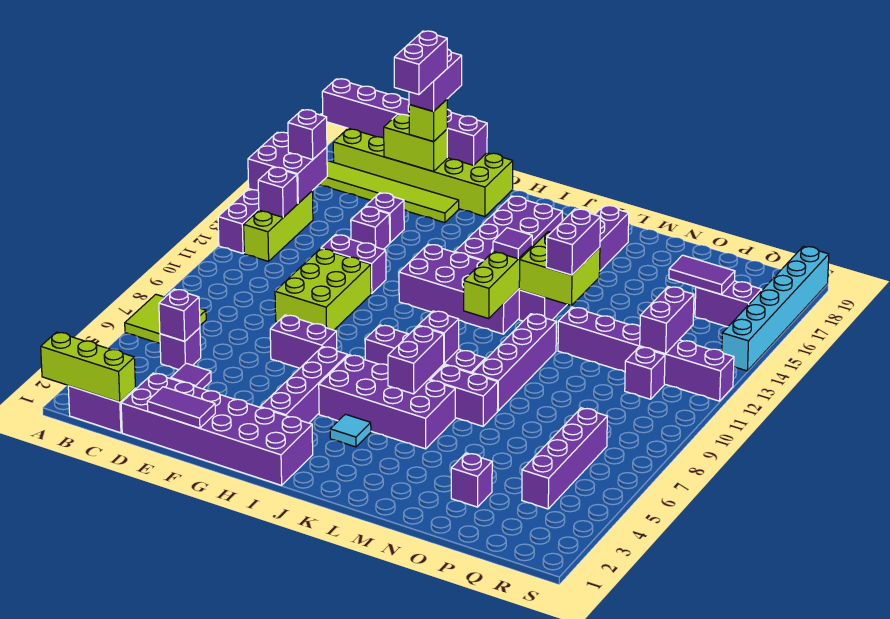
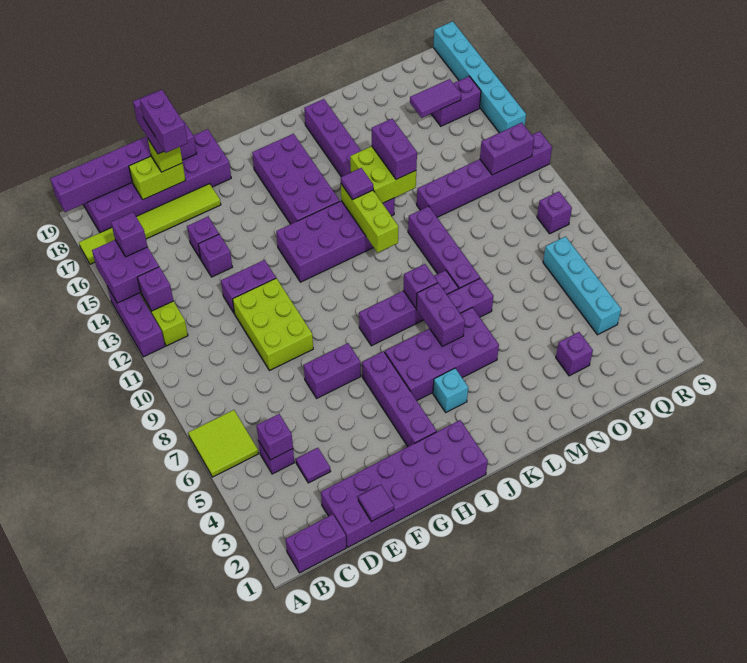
lime 1x3 brick [41,332,135,402] -> none
lime 2x6 brick [333,128,513,217] -> purple 2x6 brick [83,129,231,233]
purple 1x2 tile [147,387,215,428] -> purple 1x1 tile [358,485,394,522]
cyan 1x1 tile [330,414,371,447] -> cyan 1x1 brick [433,368,468,412]
purple 1x4 brick [522,408,607,509] -> cyan 1x4 brick [543,237,621,335]
purple 1x1 brick [625,347,665,399] -> purple 1x1 brick moved to [537,191,572,234]
purple 1x2 brick [640,287,694,354] -> purple 1x2 brick turned to [480,123,534,175]

